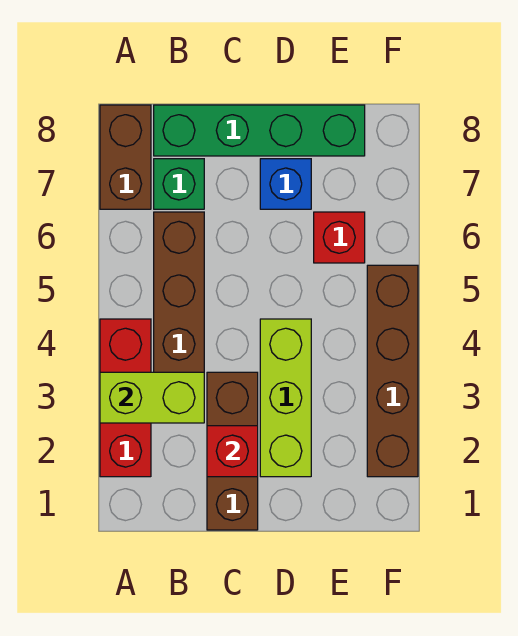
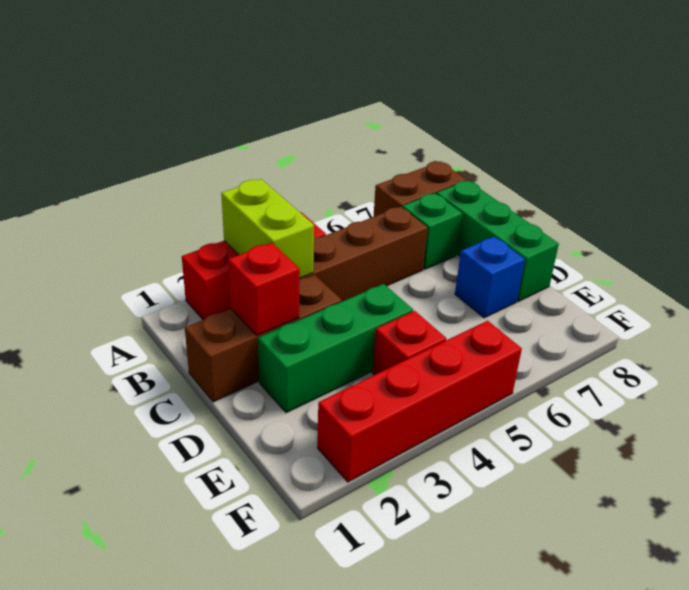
green 1x4 brick [154,105,365,156] -> green 1x3 brick [437,181,559,301]
lime 1x3 brick [260,319,311,477] -> green 1x3 brick [258,284,413,413]
red 1x1 brick [314,212,365,263] -> red 1x1 brick moved to [372,311,446,375]
brown 1x4 brick [367,265,418,477] -> red 1x4 brick [317,321,522,482]

